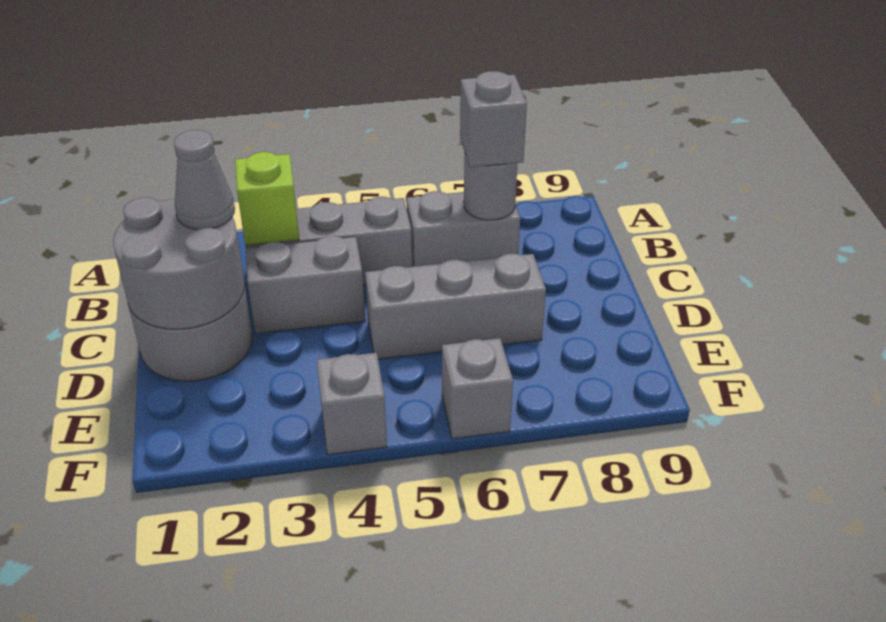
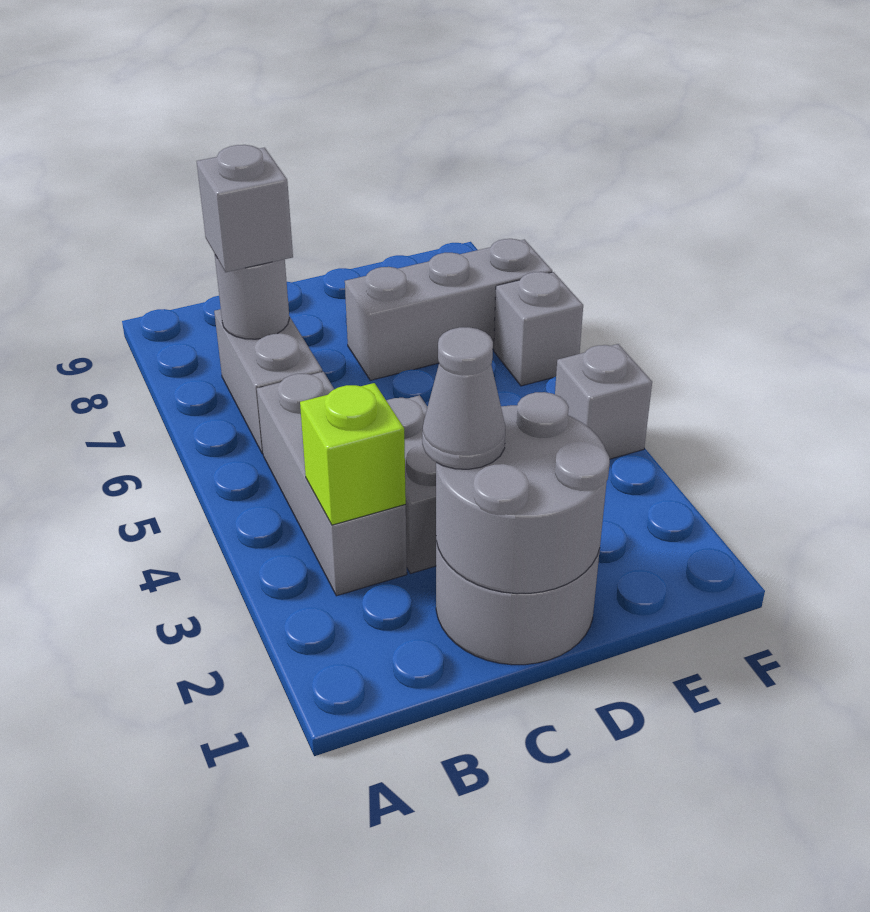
grey 1x3 brick [365,254,546,359] -> grey 1x3 brick turned to [345,239,552,380]

